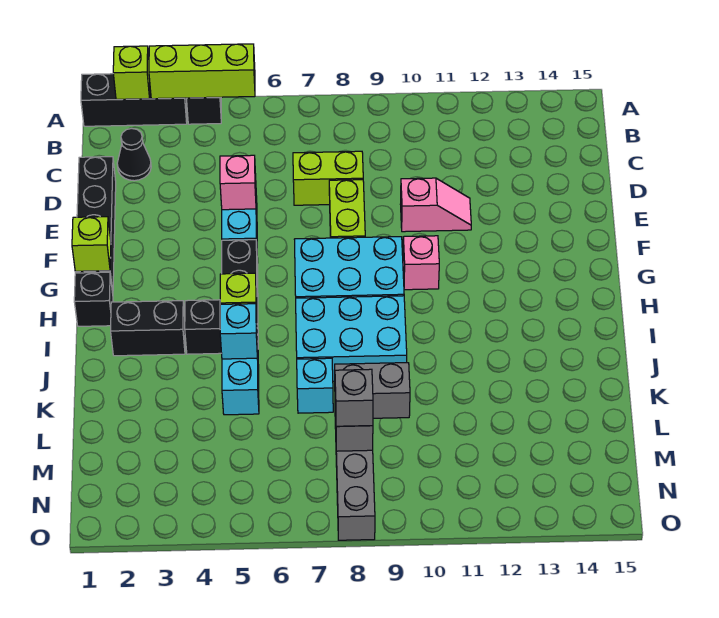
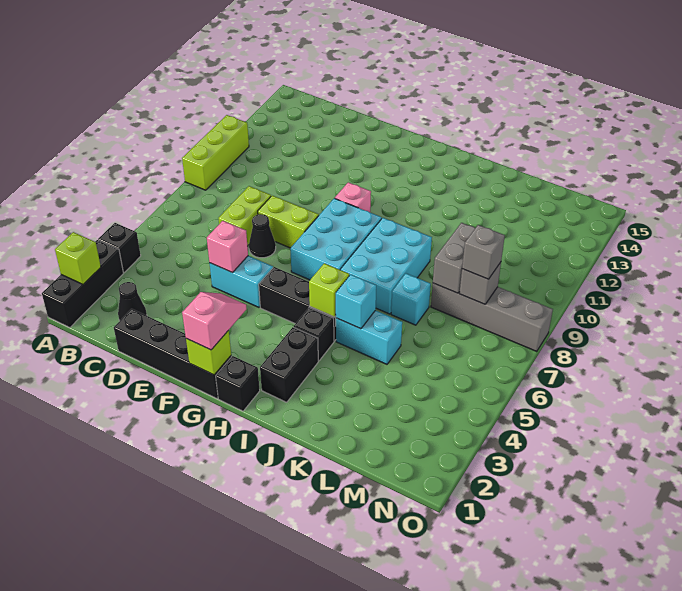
lime 1x3 brick [149,44,255,99] -> lime 1x3 brick moved to [182,115,249,190]
none -> black 1x1 cone [249,214,276,258]
pink 1x2 slope [400,178,471,232] -> pink 1x2 slope moved to [182,292,247,350]

